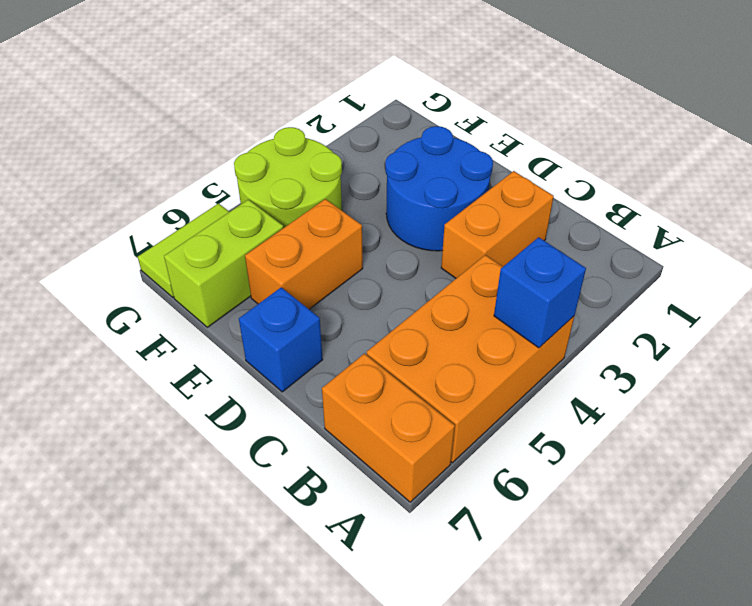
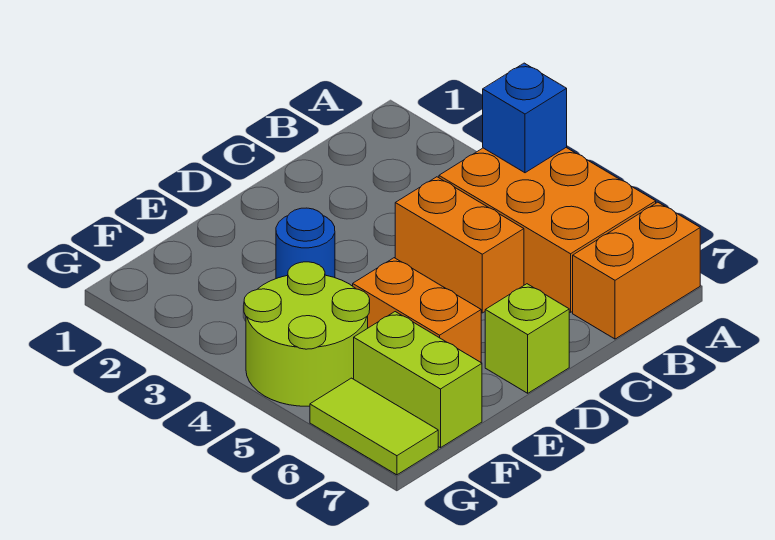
orange 1x2 brick [441,171,554,278] -> orange 1x2 brick moved to [395,177,524,313]
blue 2x2 round brick [385,126,493,251] -> blue 1x1 round brick [276,208,335,279]
blue 1x1 brick [239,287,323,392] -> lime 1x1 brick [485,284,569,393]

